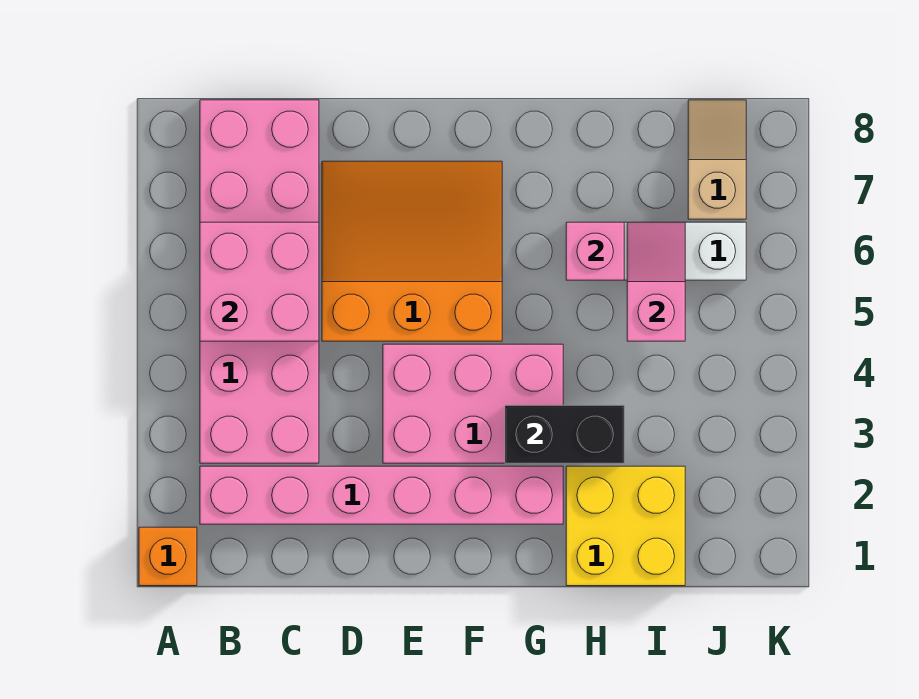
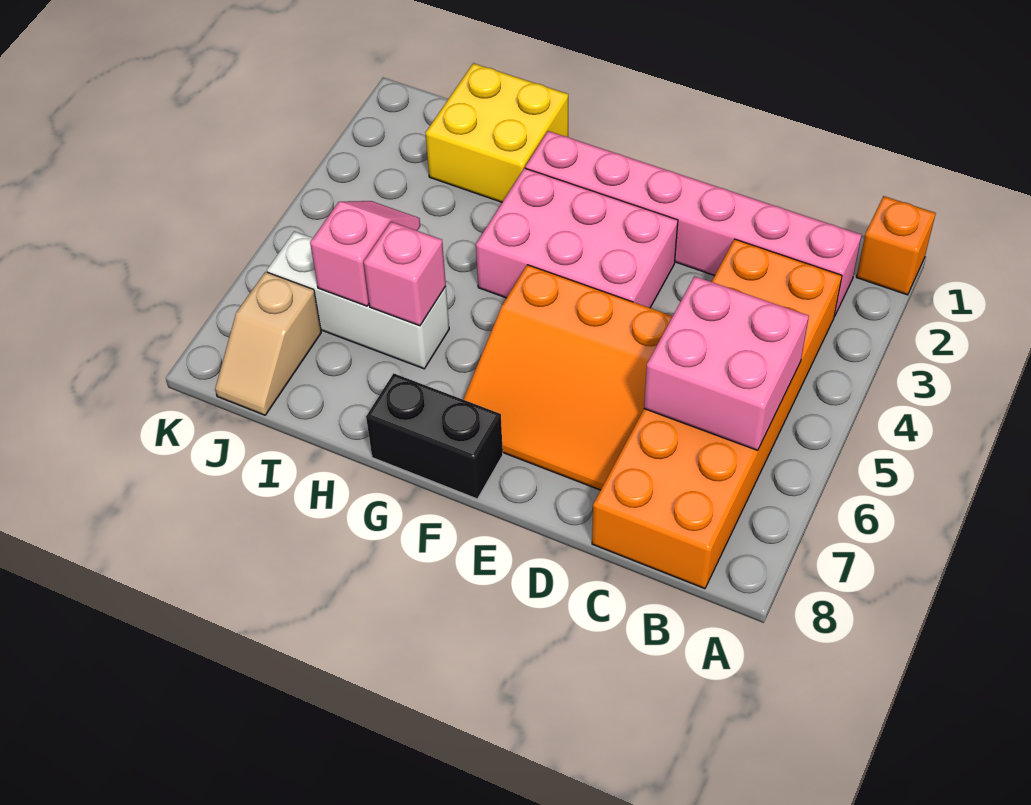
pink 2x6 brick [200,100,319,463] -> orange 2x6 brick [592,239,842,589]
black 1x2 brick [505,405,624,463] -> black 1x2 brick moved to [366,373,503,499]
pink 1x2 slope [627,222,685,341] -> pink 1x2 slope turned to [310,201,420,306]

